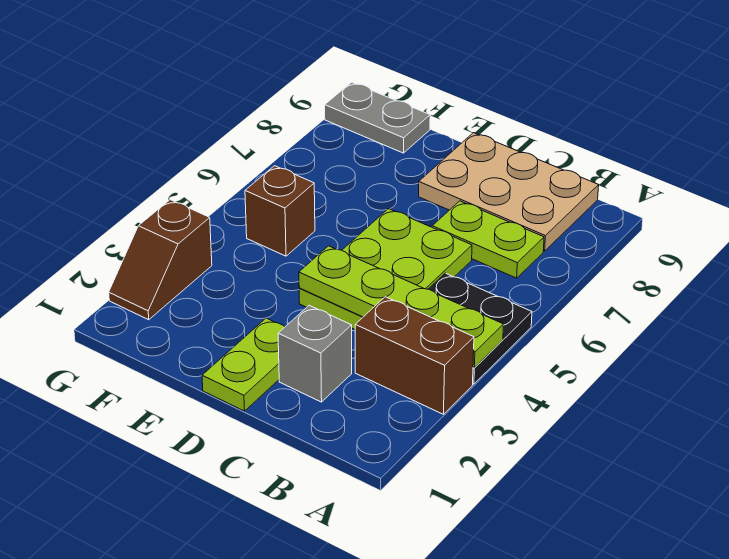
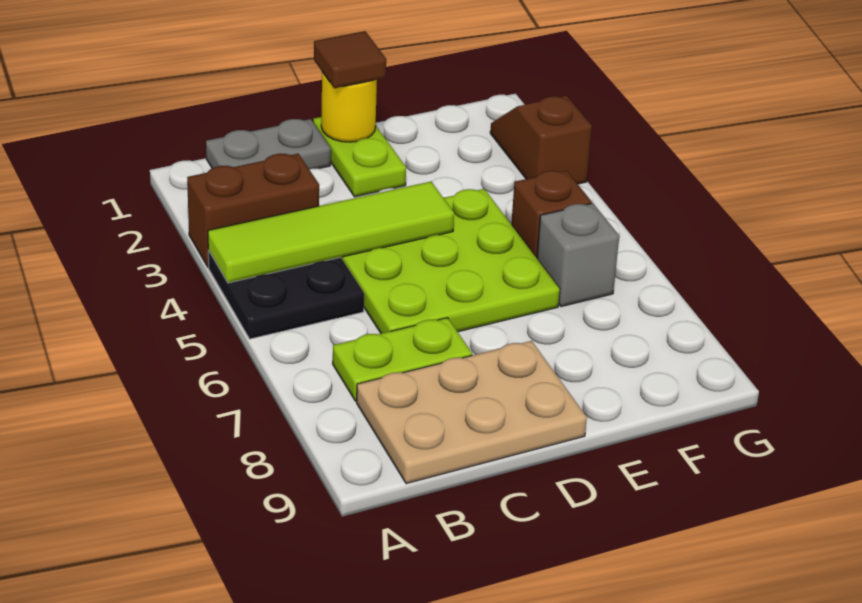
lime 1x4 plate [299,246,504,368] -> lime 1x4 tile [208,182,454,283]
grey 1x1 brick [278,305,352,402] -> grey 1x1 brick moved to [537,203,619,307]
lime 2x3 plate [299,209,472,329] -> lime 3x3 plate [341,189,560,334]
none -> yellow 1x1 round brick [321,72,377,142]
none -> brown 1x1 tile [314,31,386,88]
grey 1x2 plate [325,82,430,153] -> grey 1x2 plate moved to [206,119,331,169]

